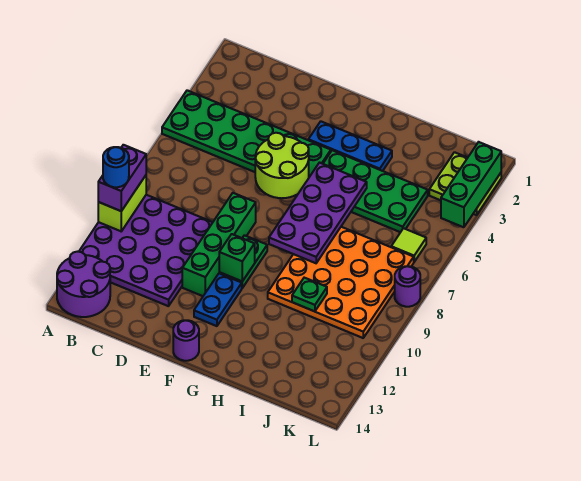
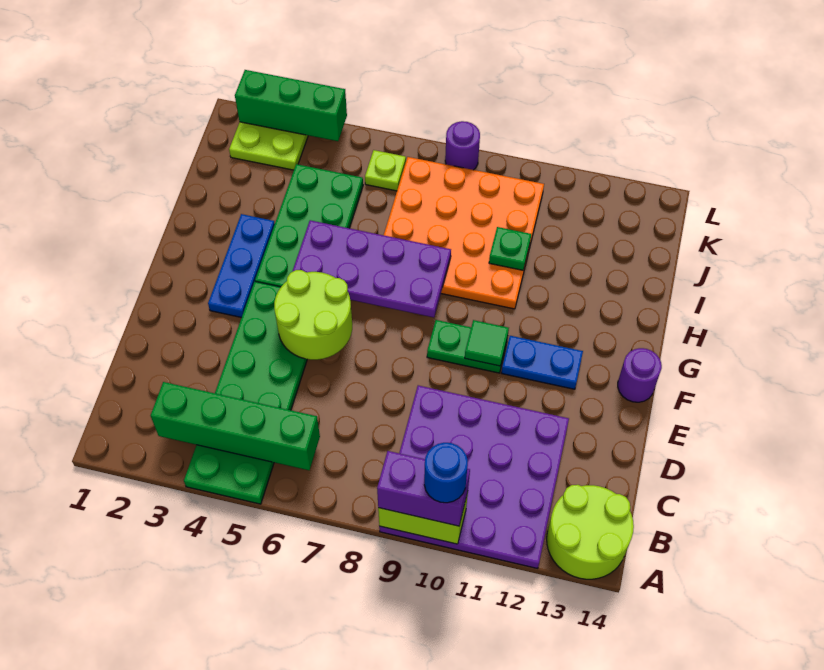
purple 2x2 round brick [57,252,110,317] -> lime 2x2 round brick [547,485,634,579]
green 1x4 brick [182,193,256,296] -> green 1x4 brick moved to [151,382,320,470]
green 1x1 brick [219,234,255,281] -> green 1x1 tile [465,320,509,366]
lime 1x1 tile [391,228,426,262] -> lime 1x1 plate [365,150,406,191]

